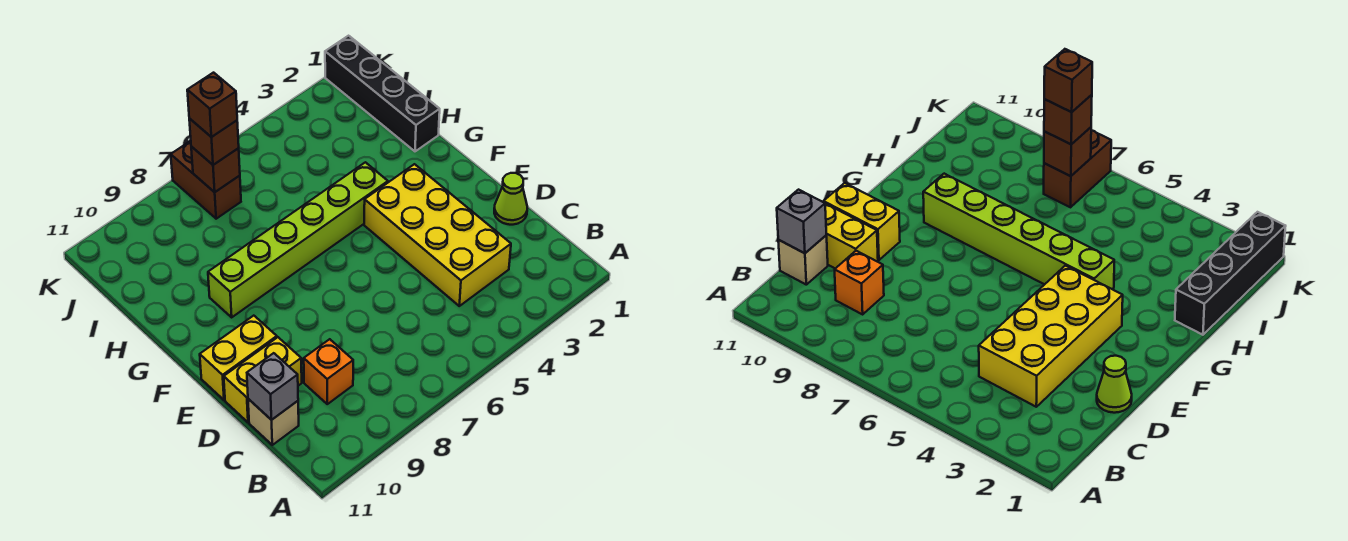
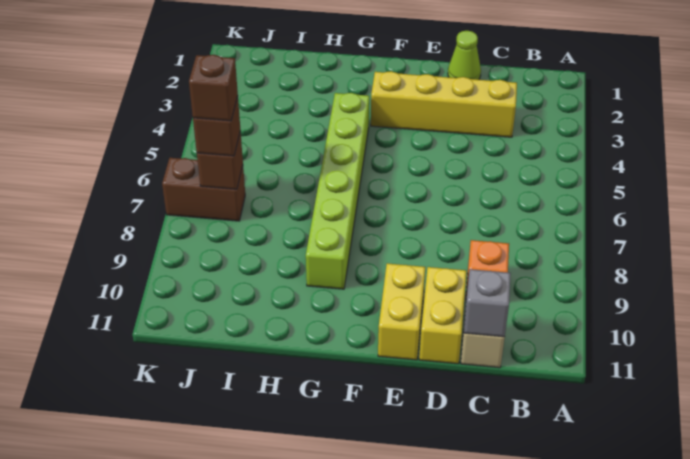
yellow 2x4 brick [364,164,511,306] -> yellow 1x4 brick [371,71,517,137]
black 1x4 brick [325,36,440,151] -> none

